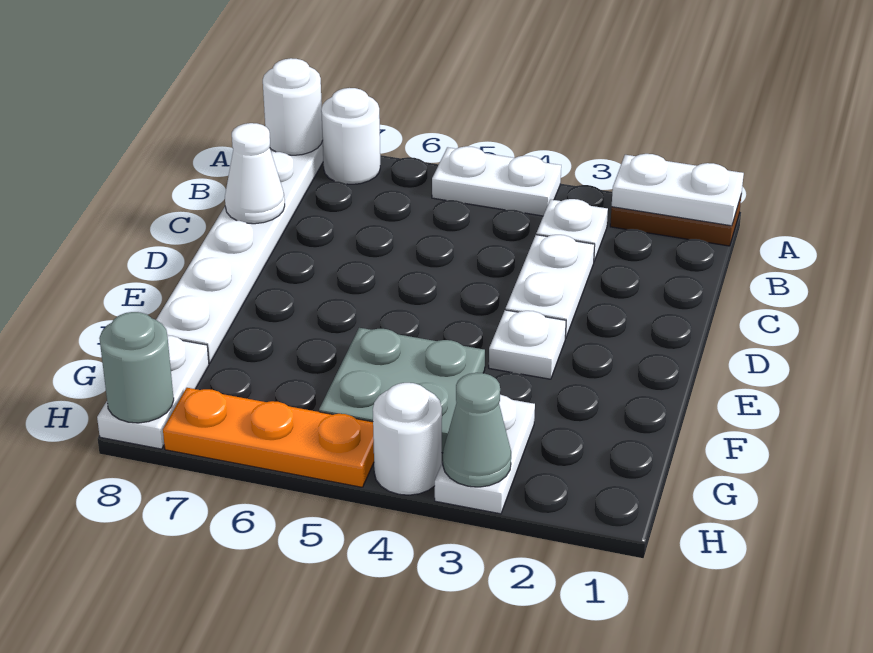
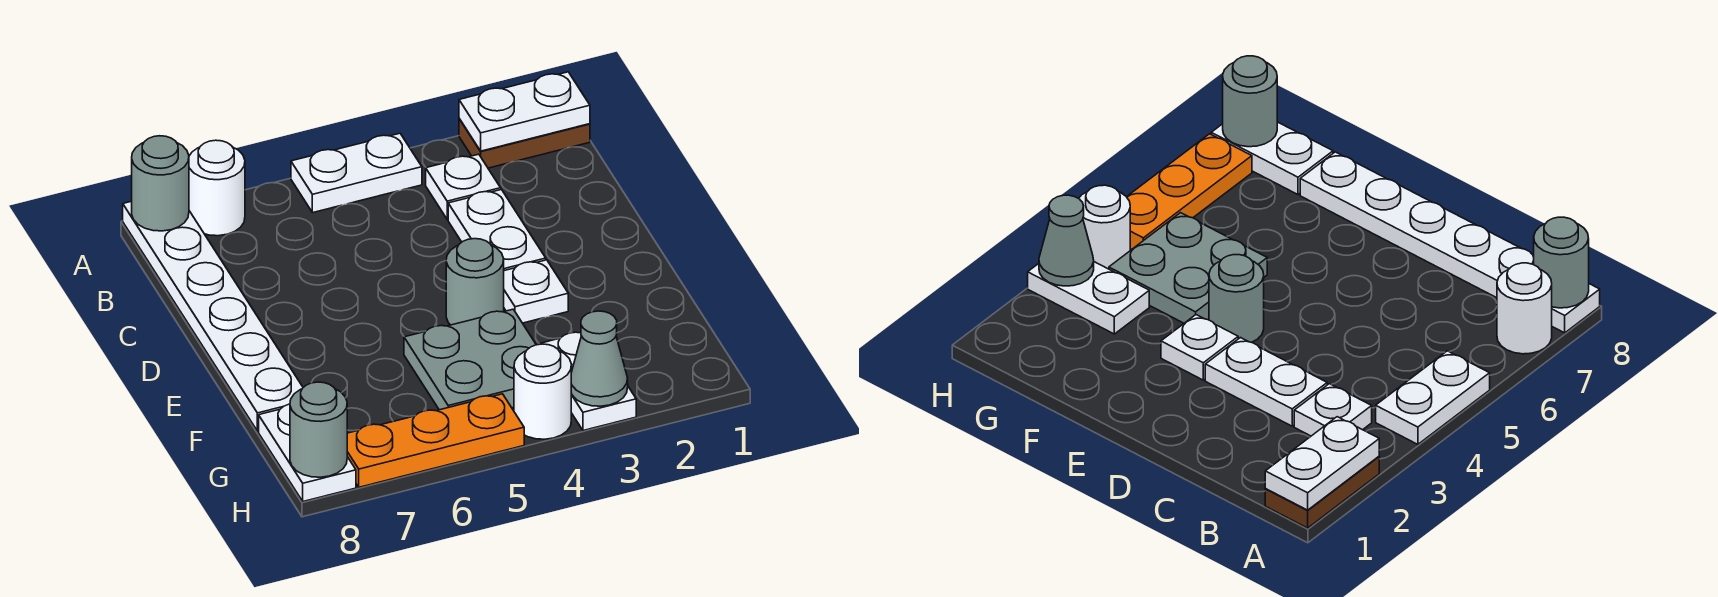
white 1x1 round brick [263,58,323,155] -> grey 1x1 round brick [132,136,189,231]
white 1x1 cone [225,123,285,224] -> none
none -> grey 1x1 round brick [446,239,504,325]

